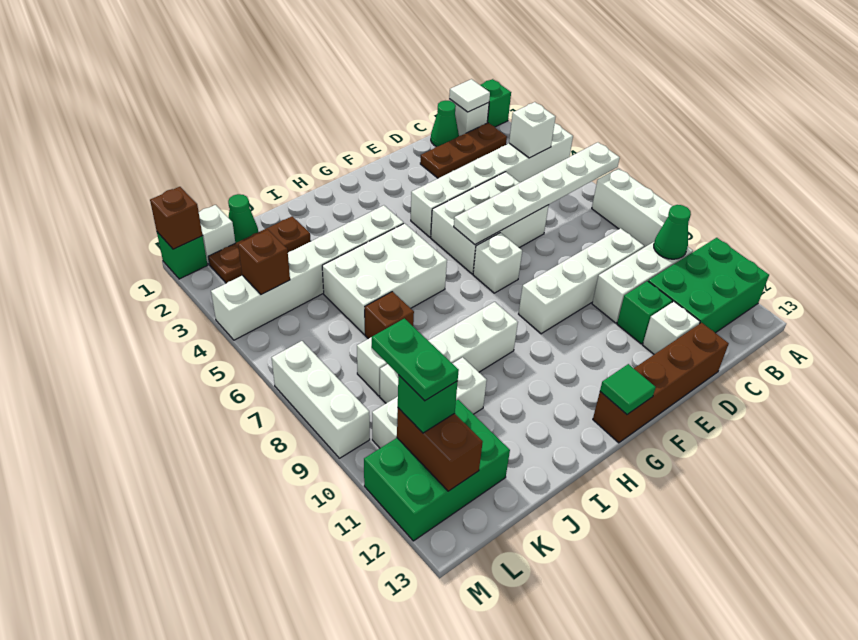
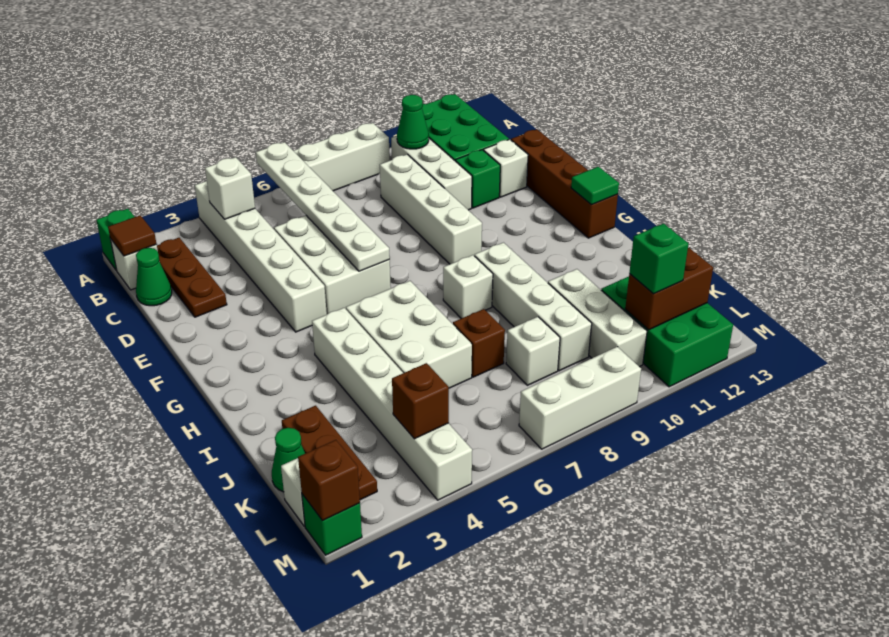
white 1x1 tile [449,79,490,112] -> brown 1x1 tile [108,215,156,256]
white 1x1 brick [473,233,522,293] -> white 1x1 brick moved to [443,255,493,319]
green 1x2 plate [372,319,459,401] -> none

